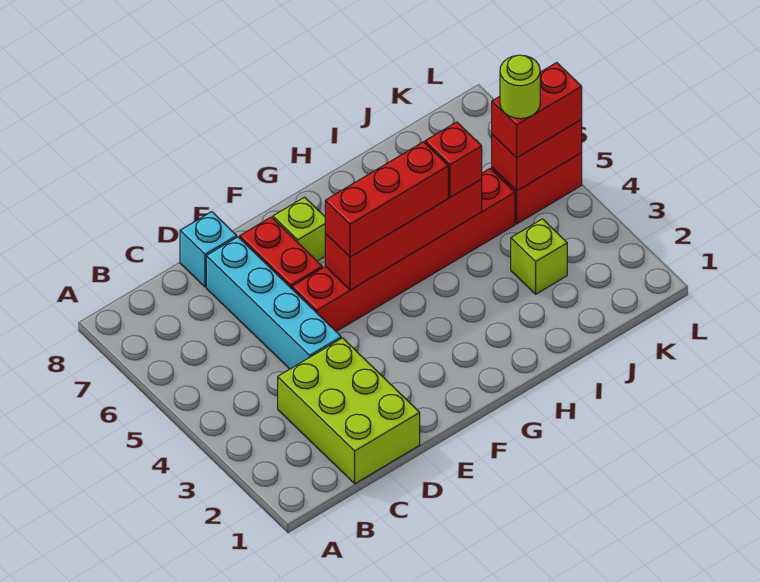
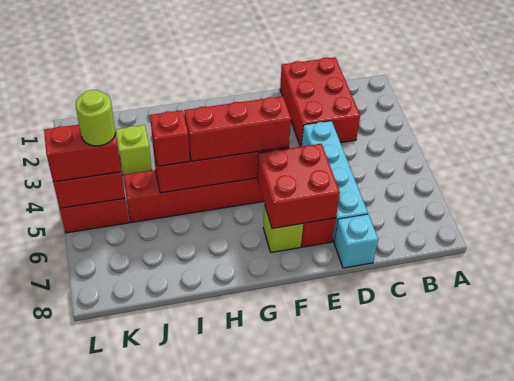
lime 2x3 brick [278,338,420,484] -> red 2x3 brick [280,57,360,147]
none -> red 2x2 brick [257,144,340,228]

